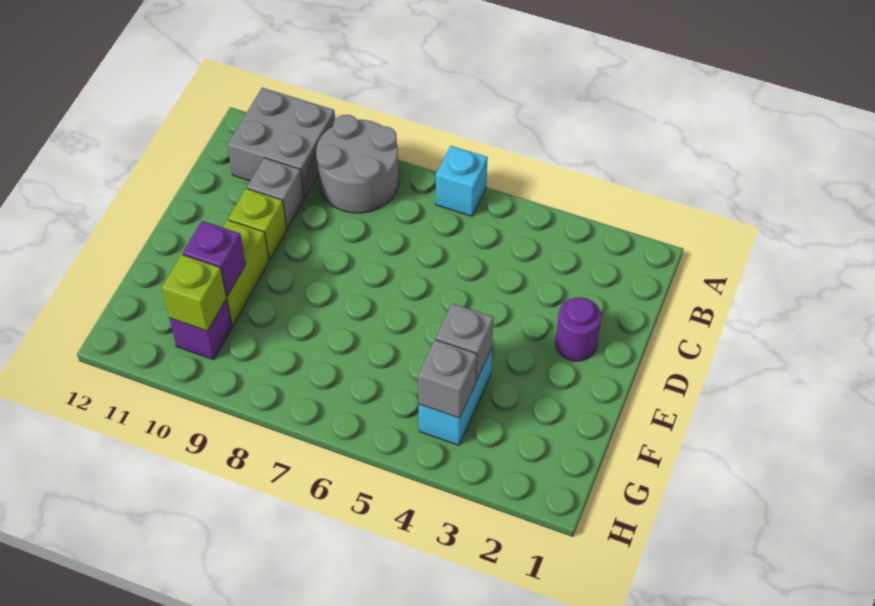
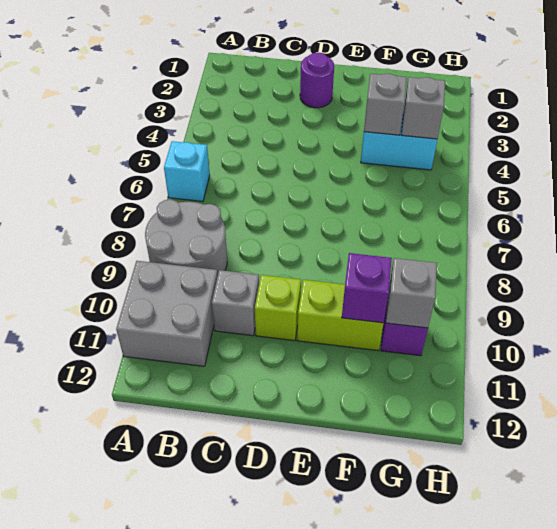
lime 1x1 brick [162,255,226,331] -> grey 1x1 brick [386,258,437,328]

